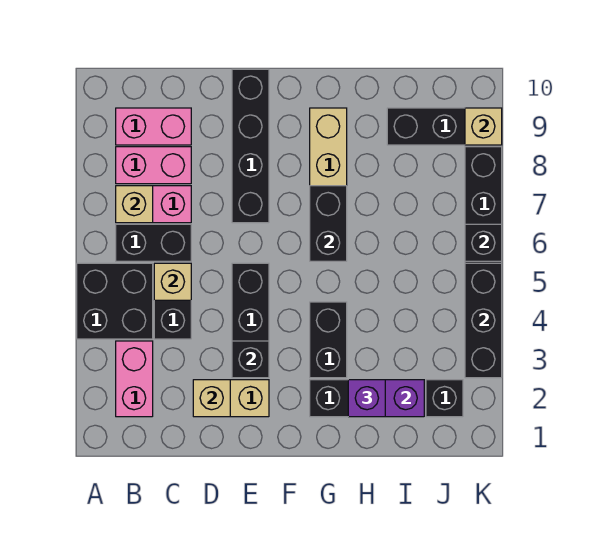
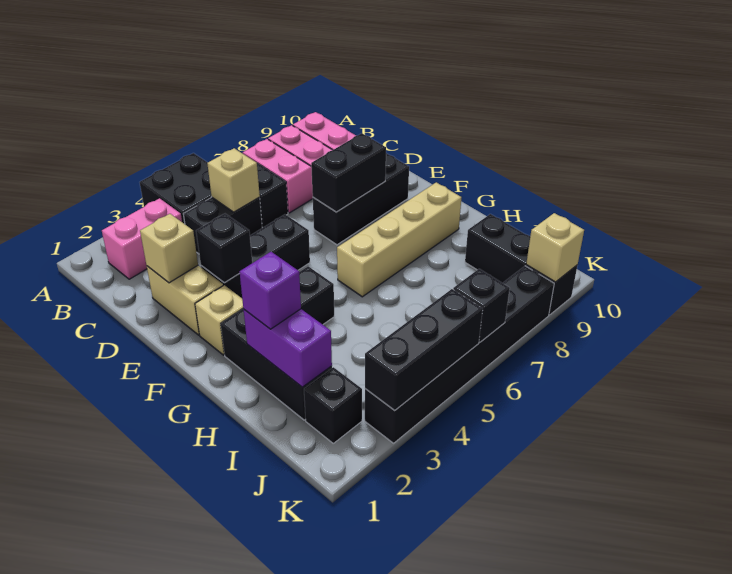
tan 1x1 brick [116,186,153,223] -> tan 1x1 brick moved to [195,285,243,355]
black 1x4 brick [232,69,269,223] -> black 1x3 brick [313,153,409,245]
black 1x2 brick [310,186,347,261] -> black 1x2 brick moved to [311,133,386,212]

